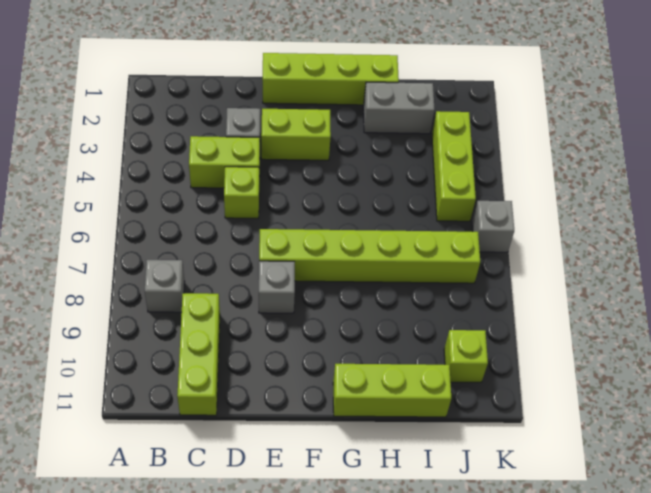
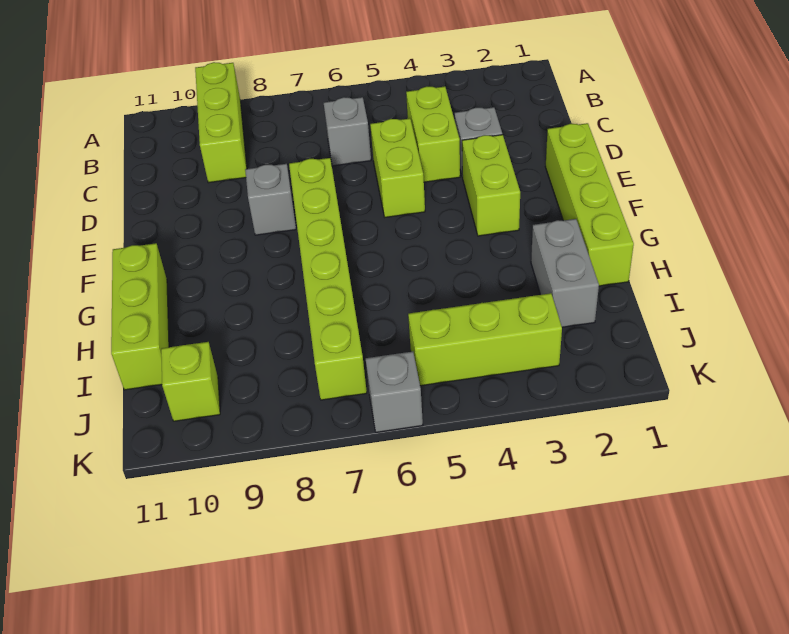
grey 1x1 brick [145,260,185,312] -> grey 1x1 brick moved to [324,97,371,166]
lime 1x3 brick [177,293,220,415] -> lime 1x3 brick turned to [195,62,247,183]
lime 1x1 brick [224,167,259,218] -> lime 1x2 brick [370,118,425,217]

